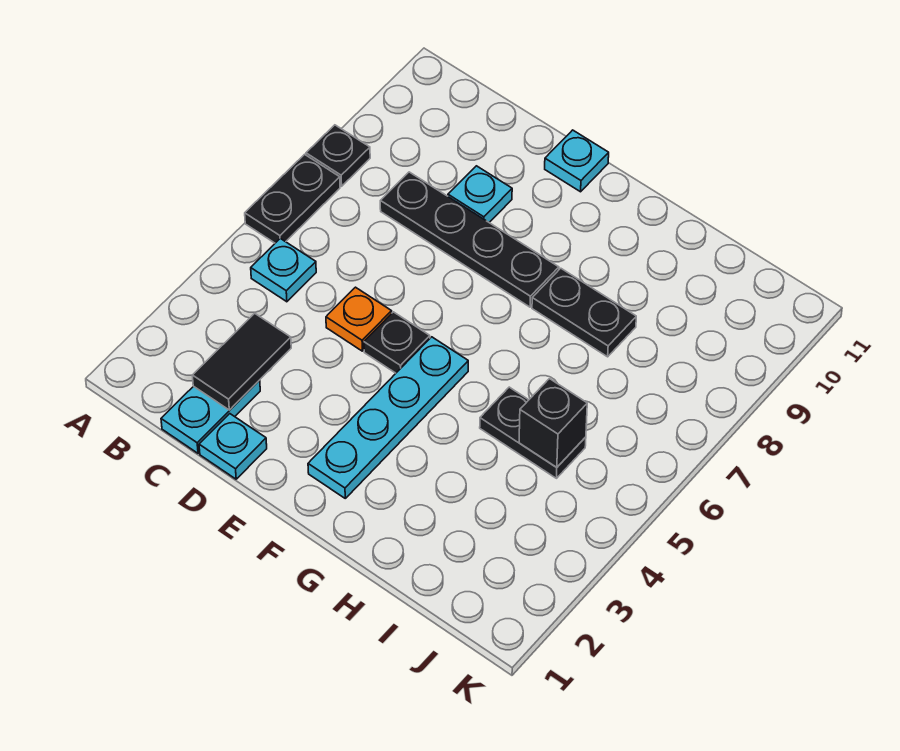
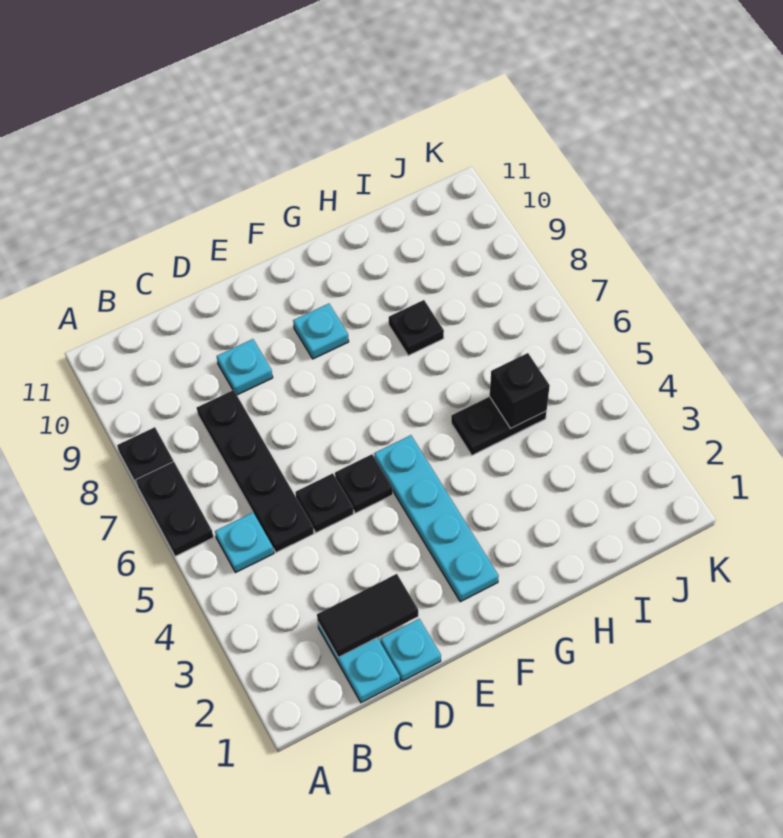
black 1x2 tile [192,313,291,410] -> black 1x2 tile turned to [317,574,418,657]
black 1x4 plate [380,172,559,307] -> black 1x4 plate turned to [197,390,314,552]
orange 1x1 plate [326,287,392,351] -> black 1x1 plate [295,473,353,533]
cyan 1x1 plate [545,130,609,192] -> cyan 1x1 plate moved to [293,304,349,359]
black 1x2 plate [532,268,636,357] -> black 1x1 plate [389,300,444,355]

